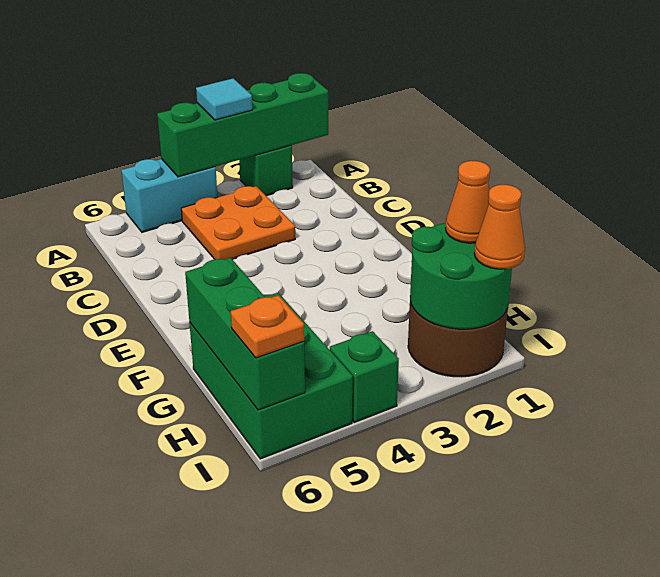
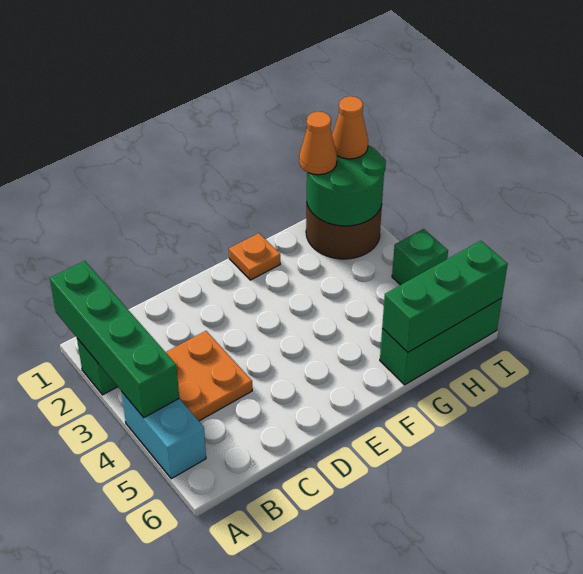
cyan 1x1 tile [196,78,252,120] -> none
green 2x3 brick [189,293,353,459] -> green 1x3 brick [380,298,502,385]
orange 1x1 plate [231,295,304,358] -> orange 1x1 plate moved to [229,233,280,280]

